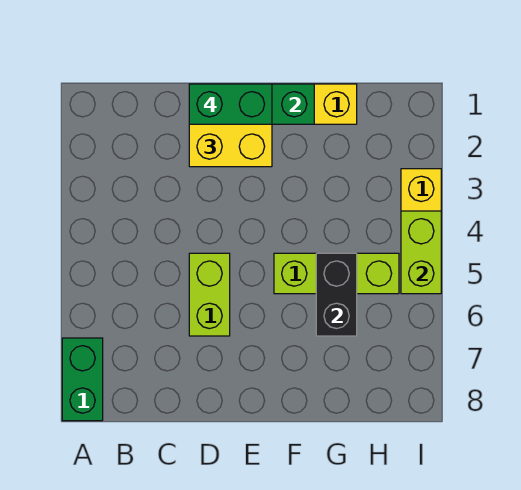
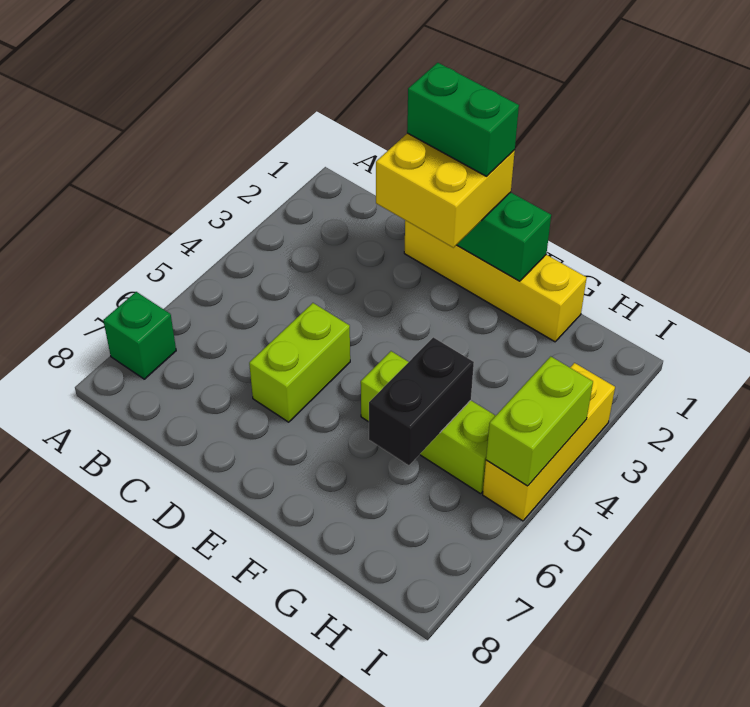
green 1x2 brick [62,338,103,421] -> green 1x1 brick [103,292,176,379]

